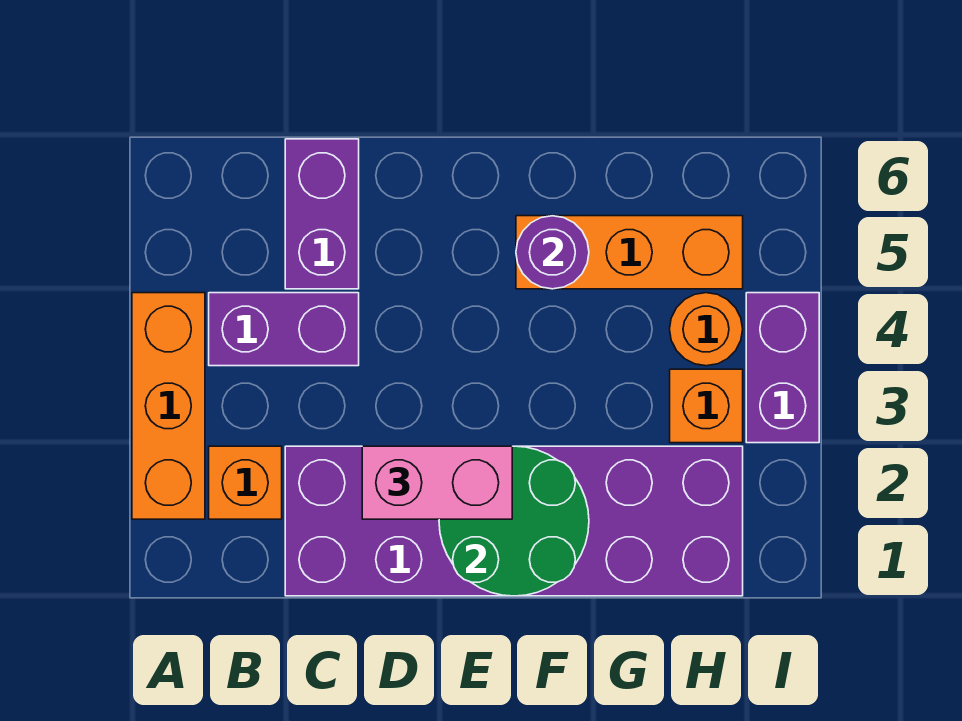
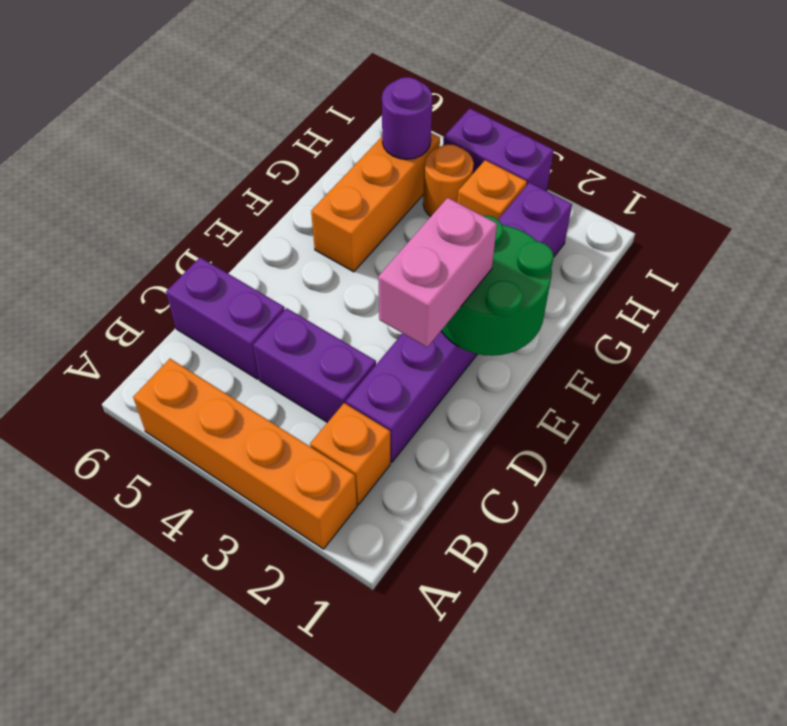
orange 1x3 brick [132,293,205,519] -> orange 1x4 brick [133,359,357,549]
purple 1x2 brick [209,293,359,366] -> purple 1x2 brick turned to [253,308,376,423]
purple 2x6 brick [285,446,743,596] -> purple 1x6 brick [346,182,572,462]
purple 1x1 round brick [516,216,589,289] -> purple 1x1 round brick moved to [382,77,432,159]

